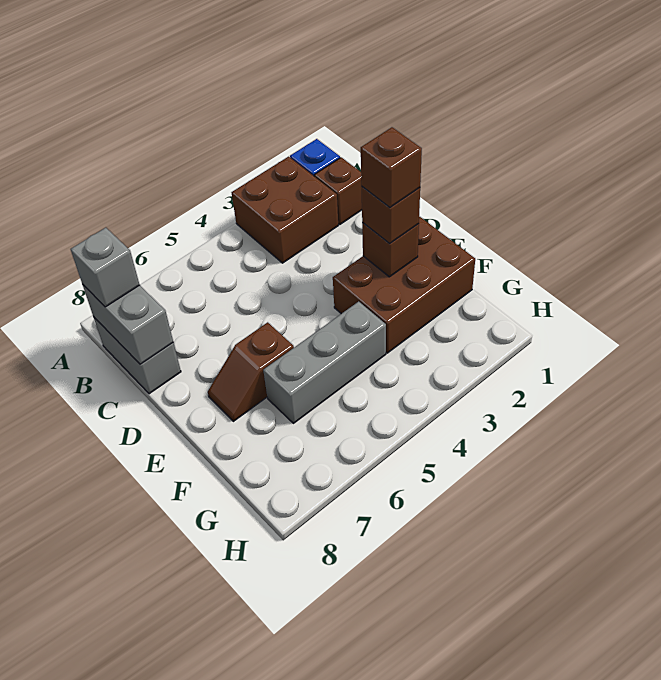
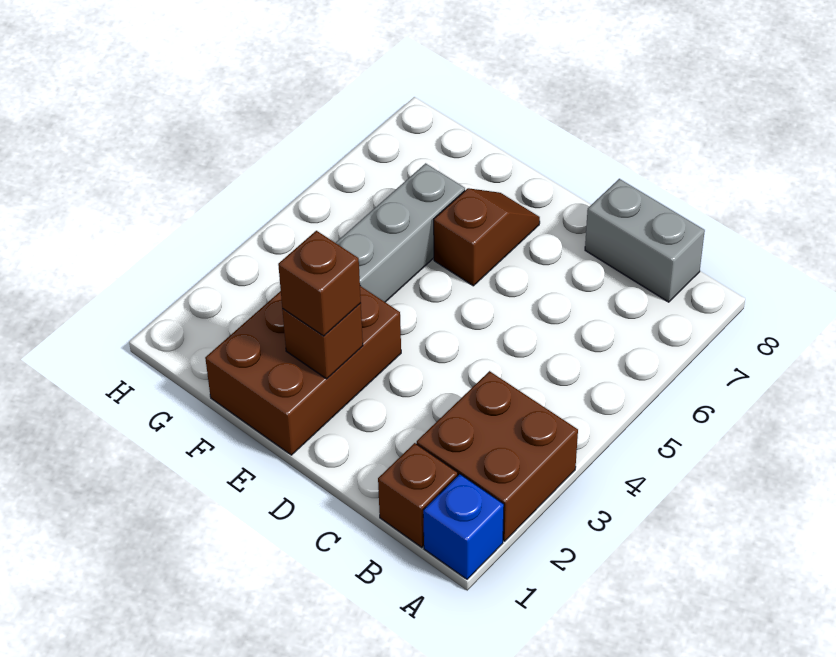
grey 1x2 brick [83,285,173,364] -> none
grey 1x1 brick [71,228,140,307] -> none
brown 1x1 brick [361,127,422,207] -> none

